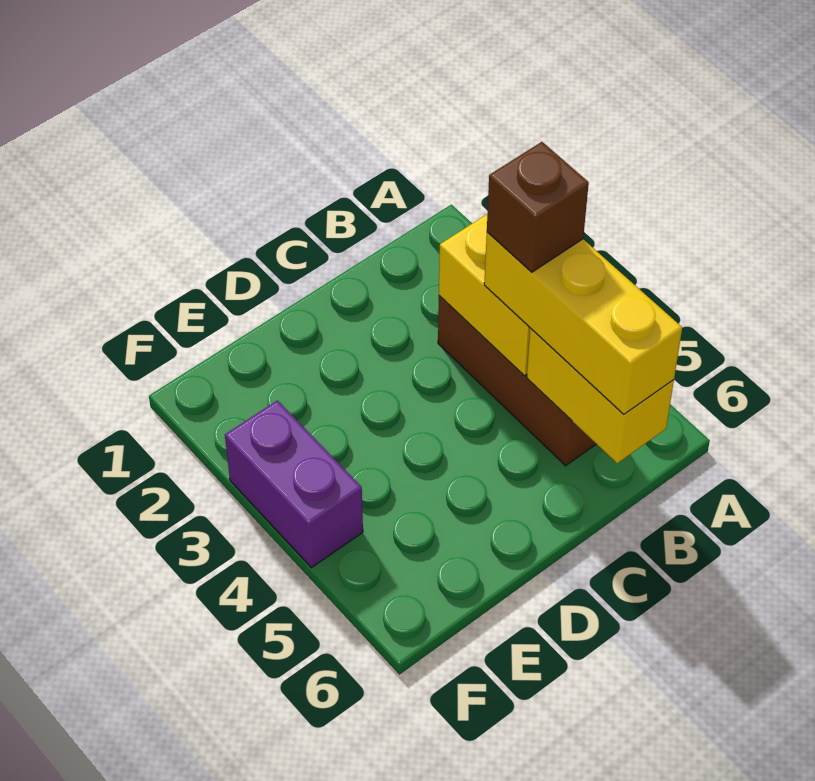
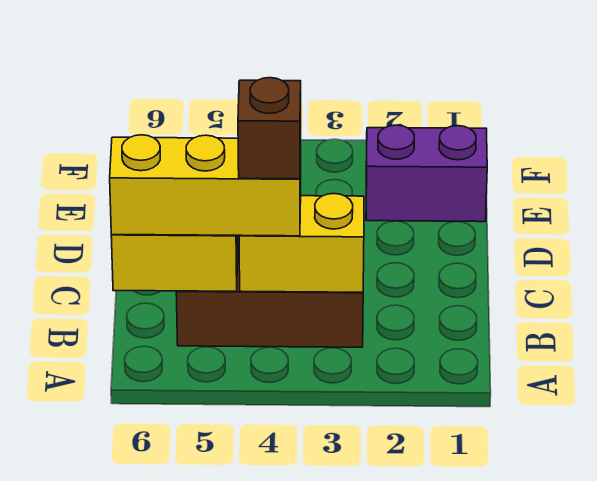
purple 1x2 brick [225,400,363,568] -> purple 1x2 brick moved to [366,125,487,222]

